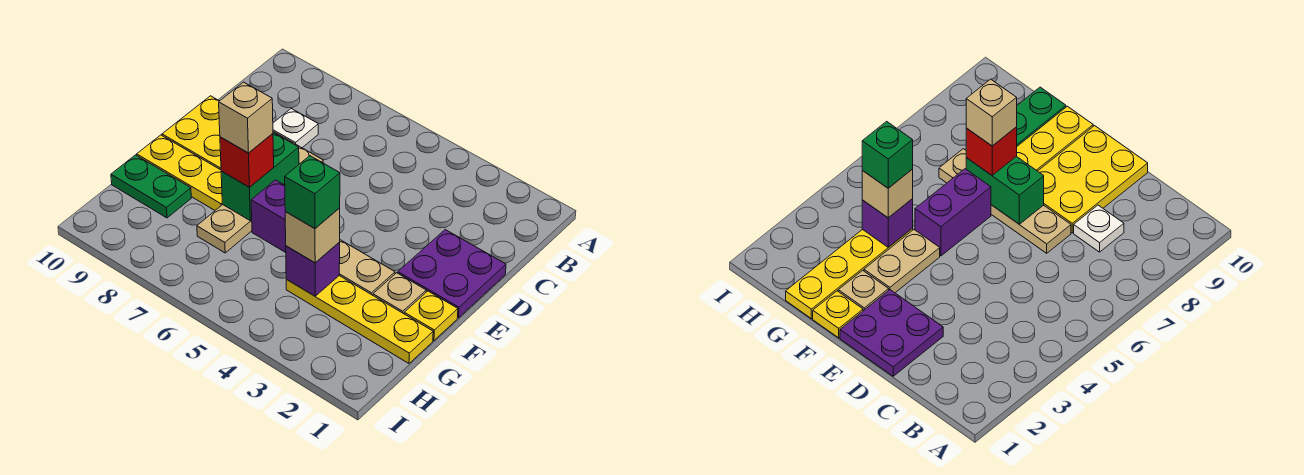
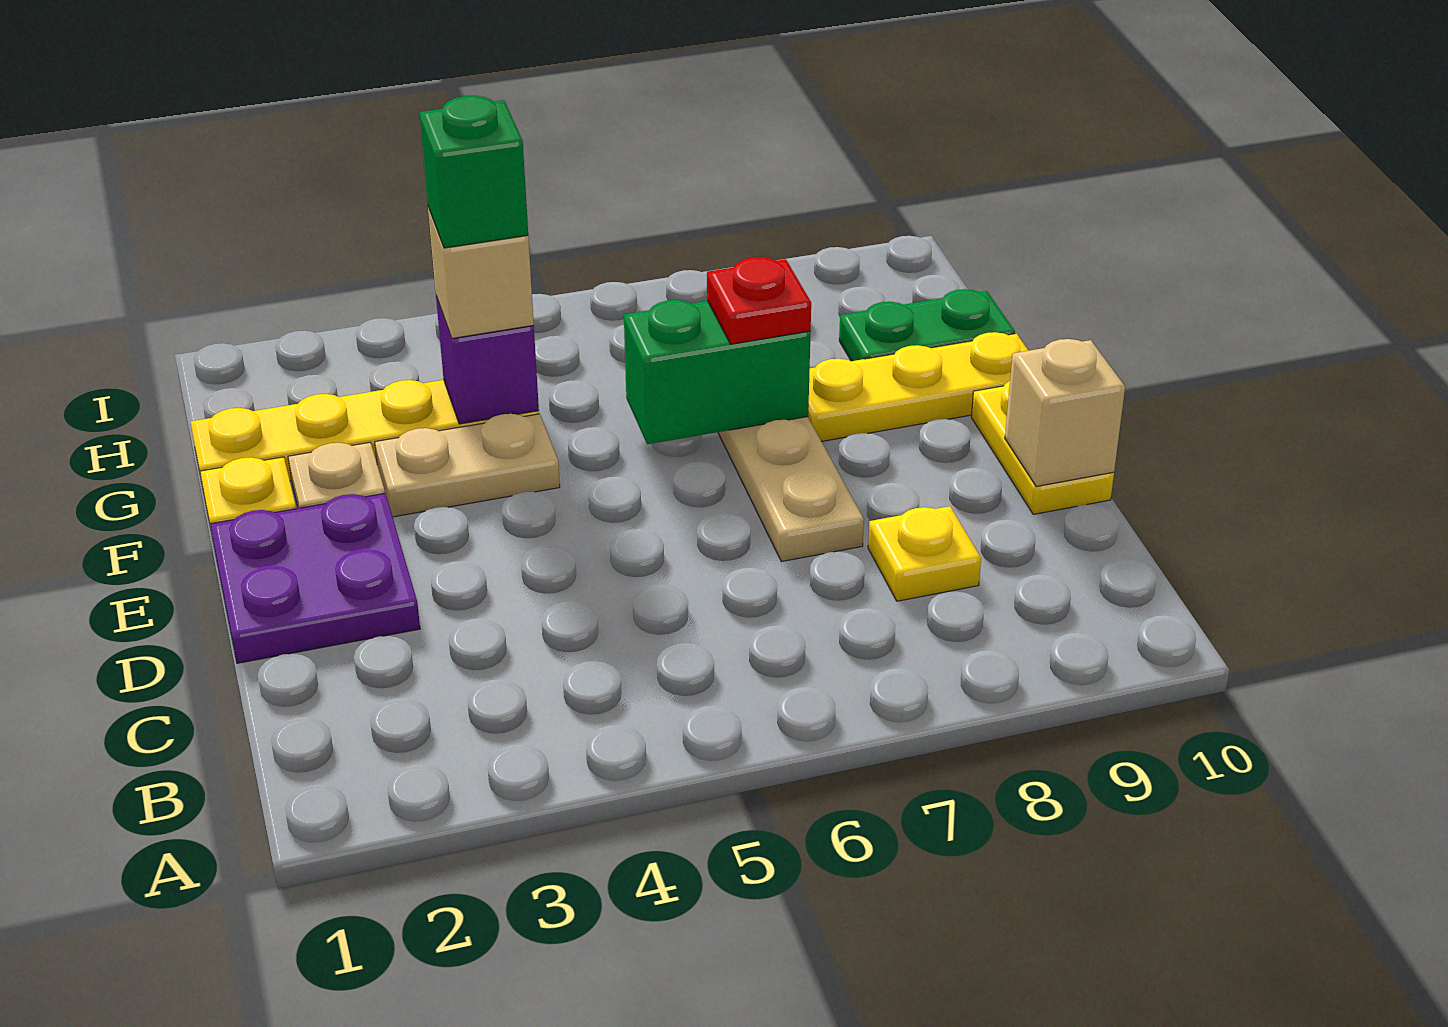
white 1x1 plate [273,109,318,148] -> yellow 1x1 plate [868,506,981,601]
yellow 2x3 plate [162,96,294,170] -> yellow 1x2 plate [971,381,1114,514]
green 1x2 brick [221,133,299,220] -> green 1x2 brick turned to [624,300,811,444]
purple 1x2 brick [251,180,286,253] -> none
red 1x1 brick [220,134,274,187] -> red 1x1 plate [707,257,811,344]
tan 1x1 brick [219,82,273,153] -> tan 1x1 brick moved to [1005,339,1125,487]

